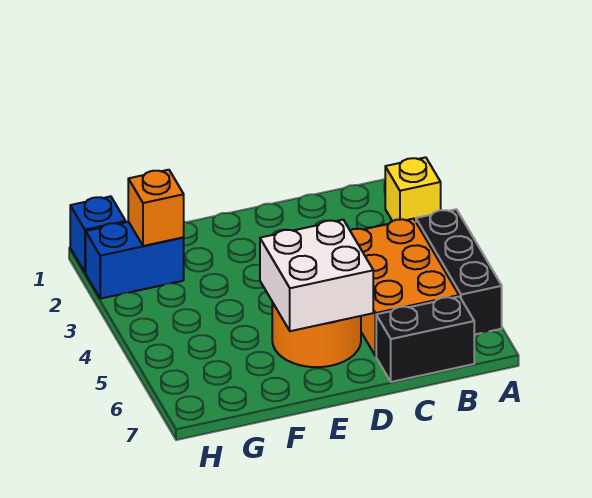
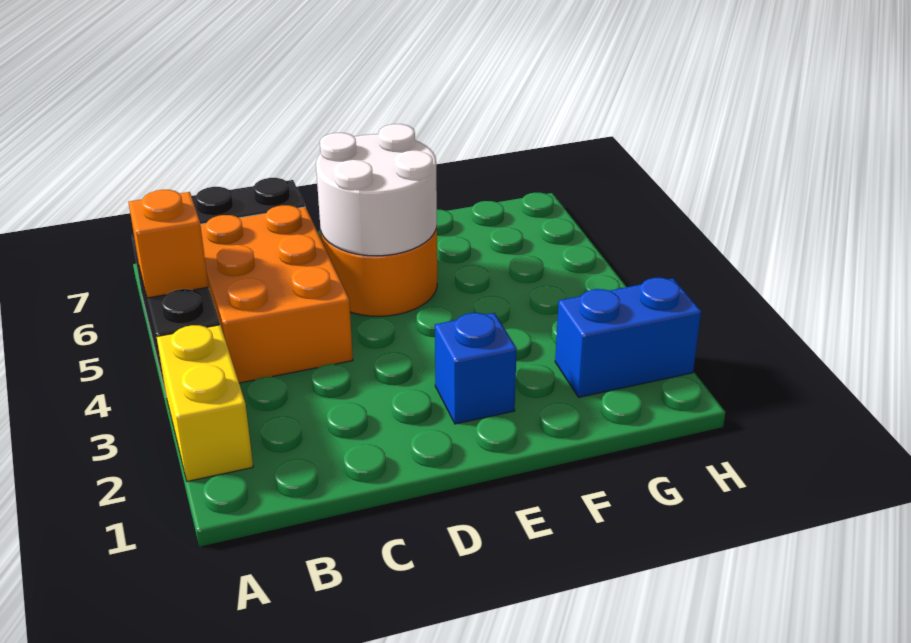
yellow 1x1 brick [385,157,441,221] -> yellow 1x2 brick [157,325,253,482]
white 2x2 brick [260,220,373,331] -> white 2x2 round brick [316,124,437,256]
orange 1x1 brick [128,170,184,246] -> orange 1x1 brick moved to [128,190,209,298]
blue 1x1 brick [70,196,126,273] -> blue 1x1 brick moved to [435,313,517,424]

